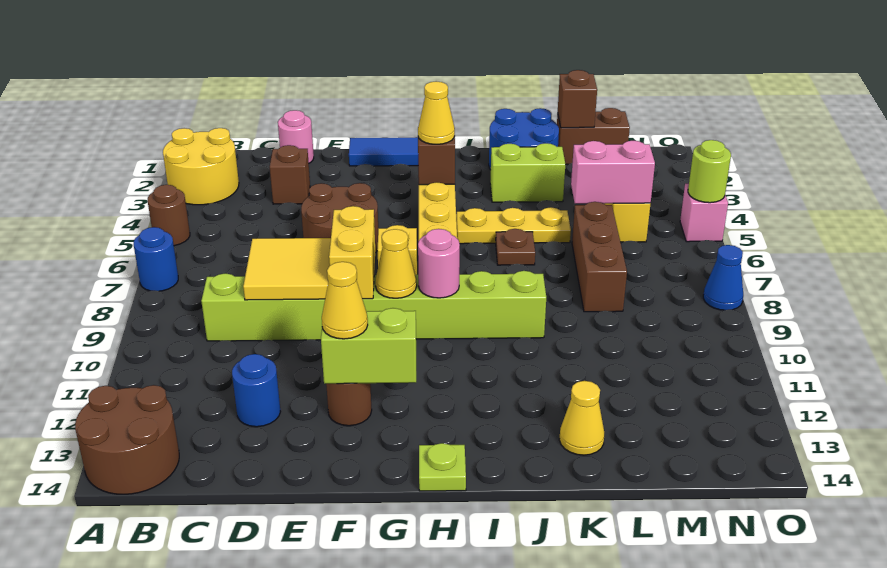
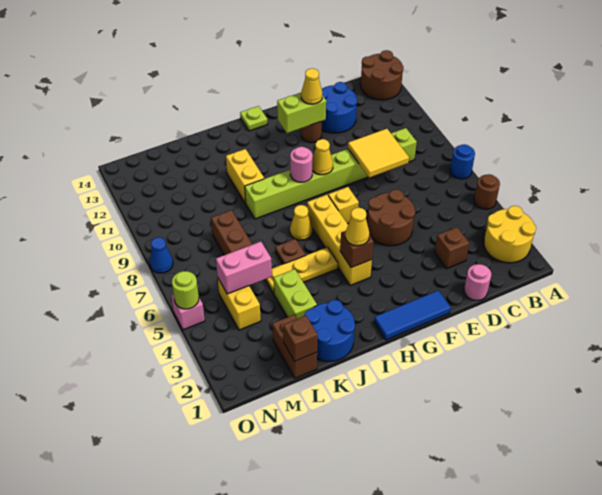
blue 1x1 round brick [232,354,281,427] -> blue 2x2 round brick [322,82,357,133]
yellow 1x2 brick [329,206,375,299] -> yellow 1x2 brick moved to [226,149,264,203]
lime 1x2 brick [490,143,565,202] -> lime 1x2 brick turned to [274,269,317,319]
yellow 1x1 cone [559,381,604,455] -> yellow 1x1 cone moved to [290,205,312,240]
brown 1x2 brick [557,108,630,164] -> brown 1x2 brick turned to [272,315,317,378]

